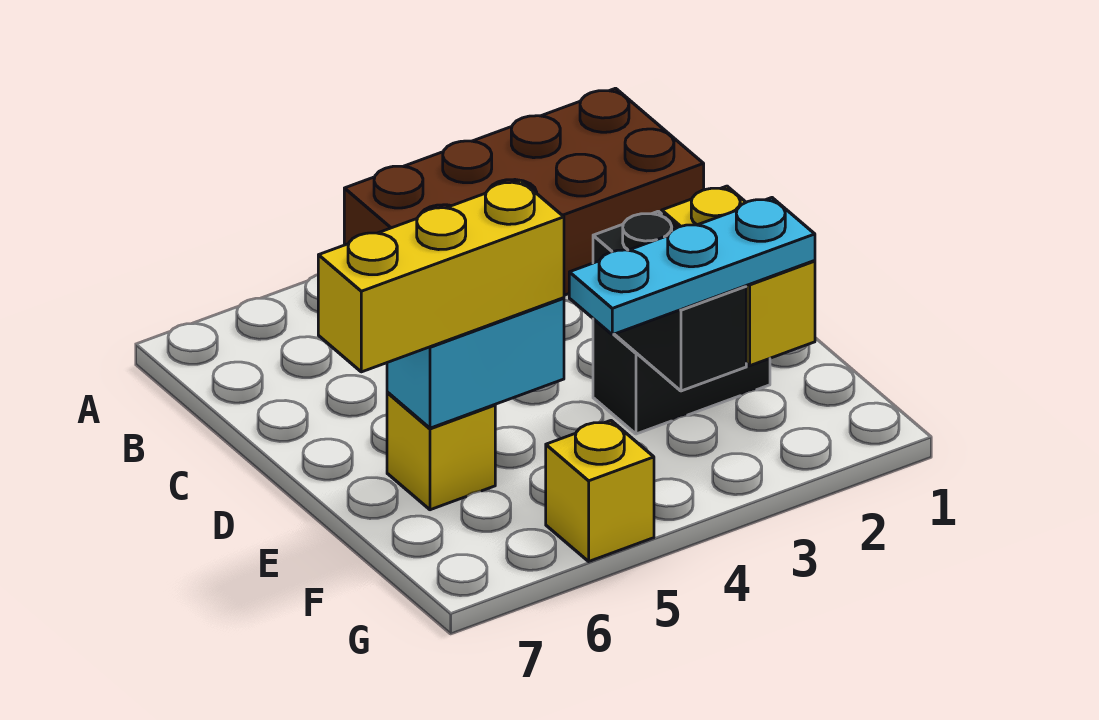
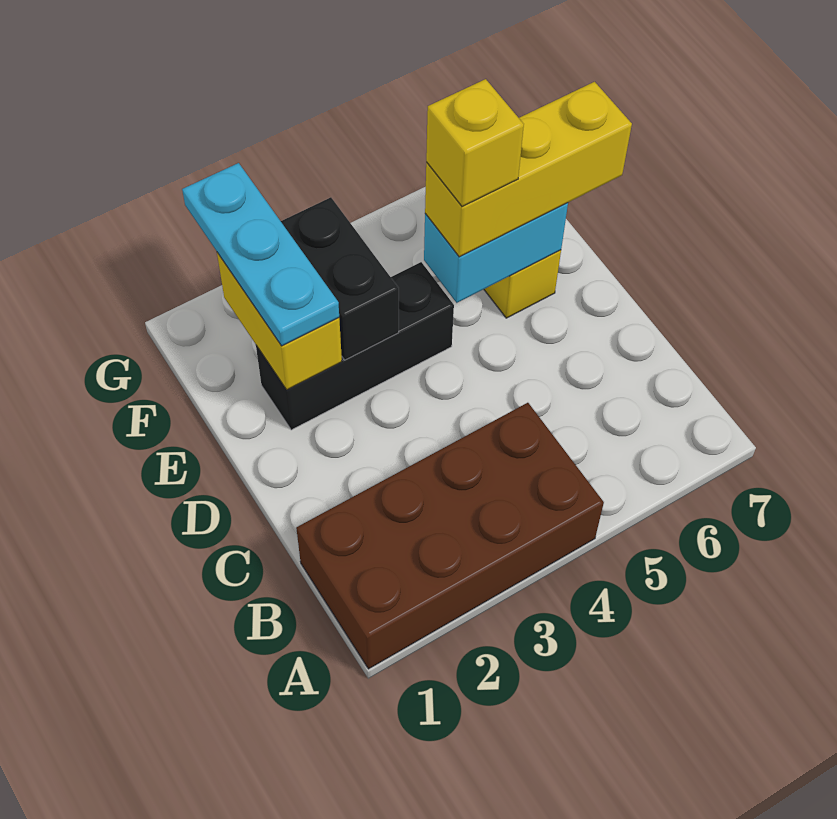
black 1x2 brick [593,319,770,434] -> black 1x3 brick [256,262,454,430]
cyan 1x3 plate [569,198,815,335] -> cyan 1x3 plate turned to [182,163,339,346]
yellow 1x1 brick [546,421,654,561] -> yellow 1x1 brick moved to [426,79,524,207]

